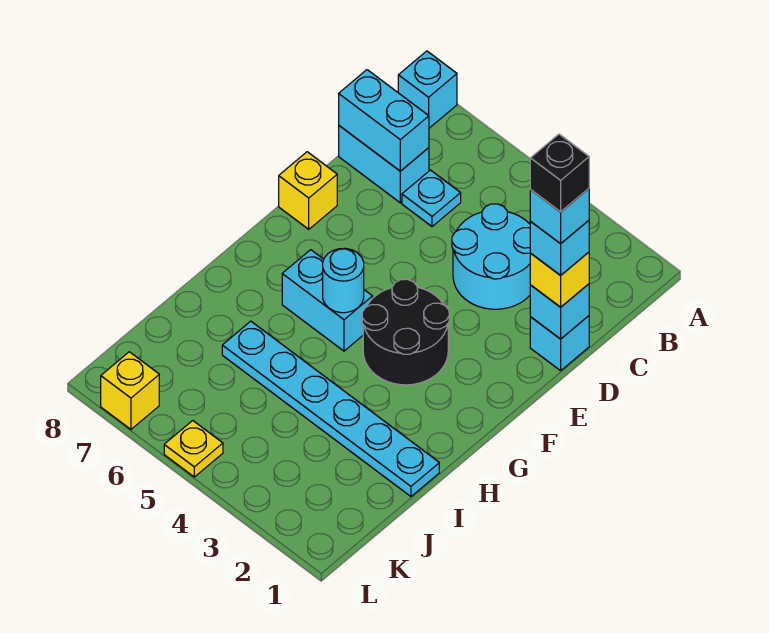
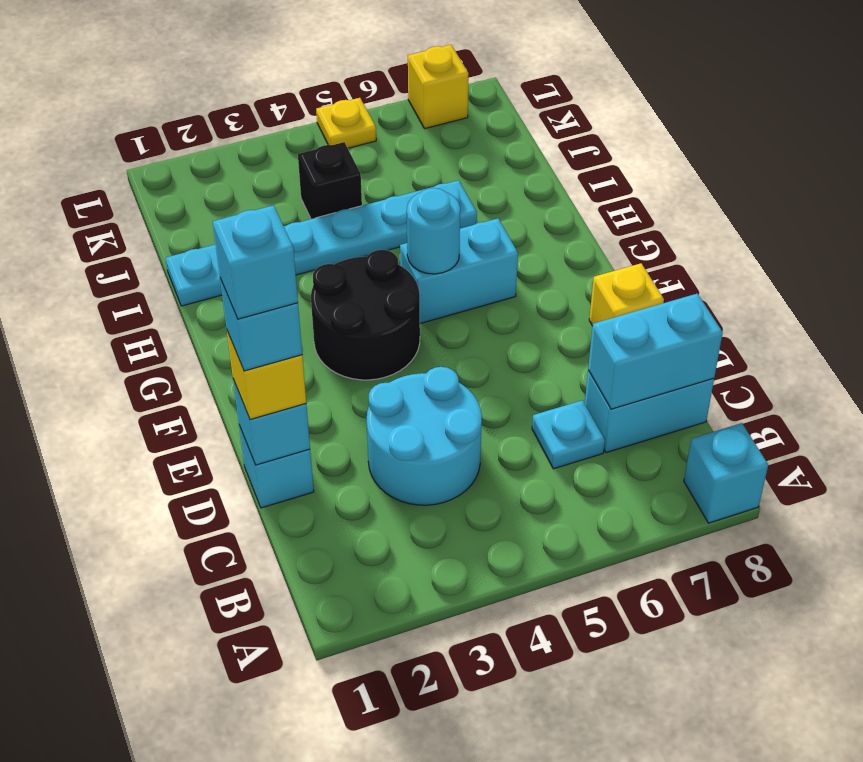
black 1x1 brick [530,134,589,212] -> black 1x1 brick moved to [298,142,362,219]

